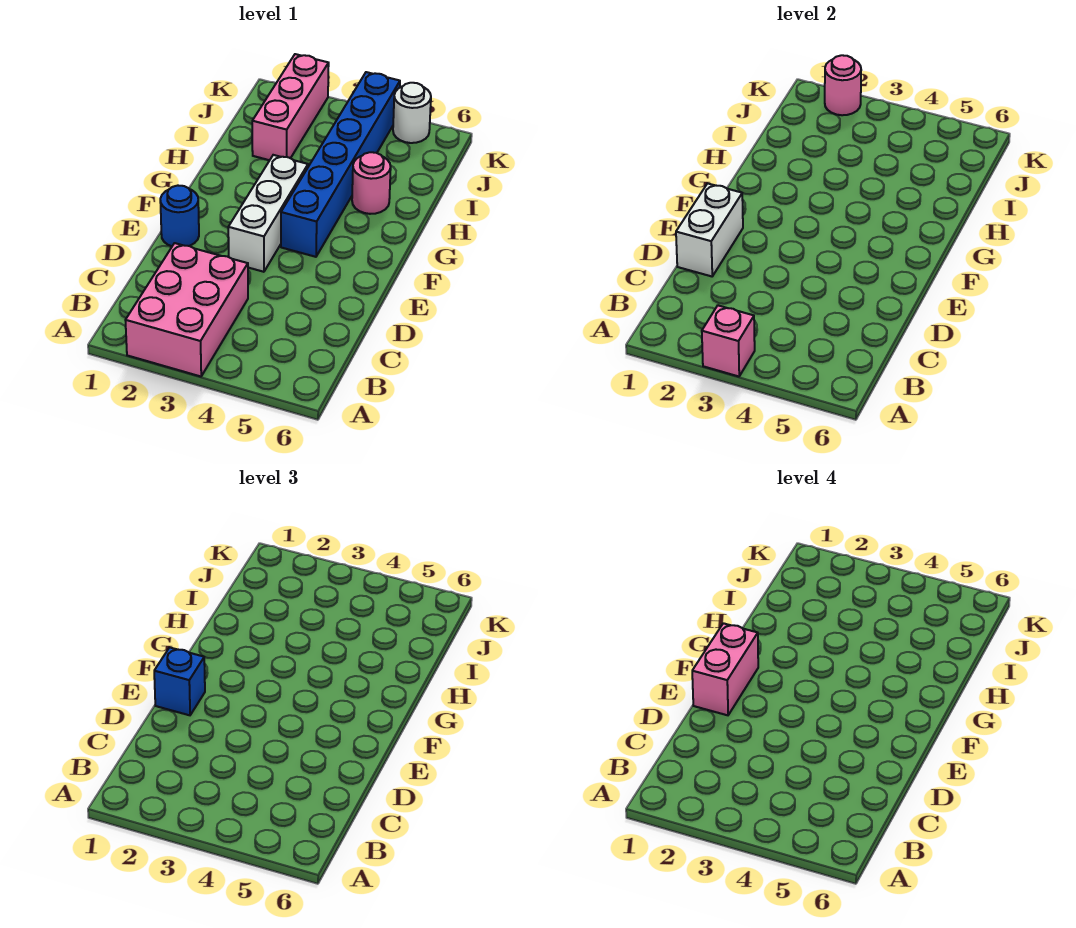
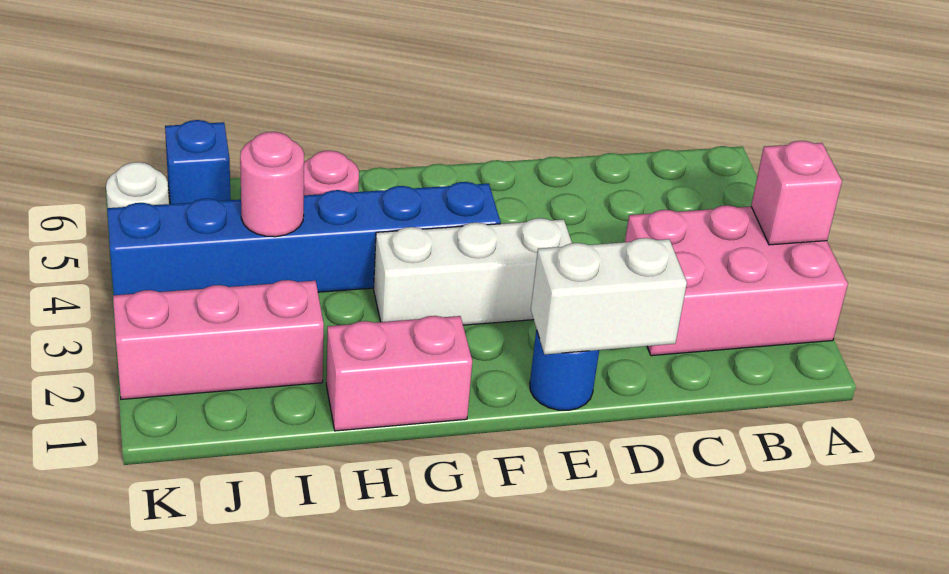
blue 1x1 brick [154,647,205,715] -> blue 1x1 brick moved to [165,120,231,204]
pink 1x2 brick [692,623,758,715] -> pink 1x2 brick moved to [326,316,472,431]
pink 1x1 round brick [825,55,861,115] -> pink 1x1 round brick moved to [240,132,304,237]

